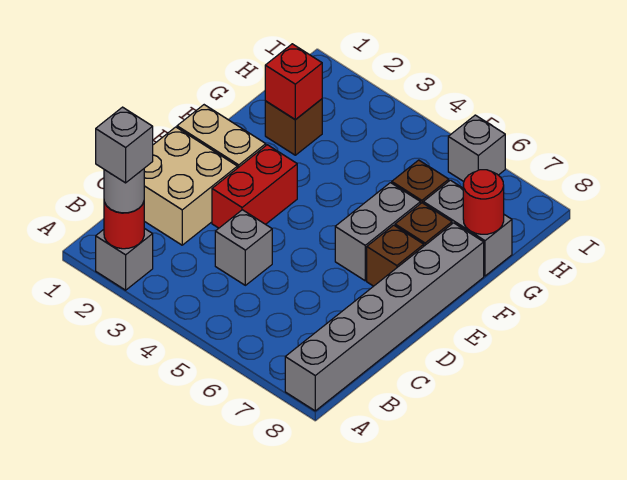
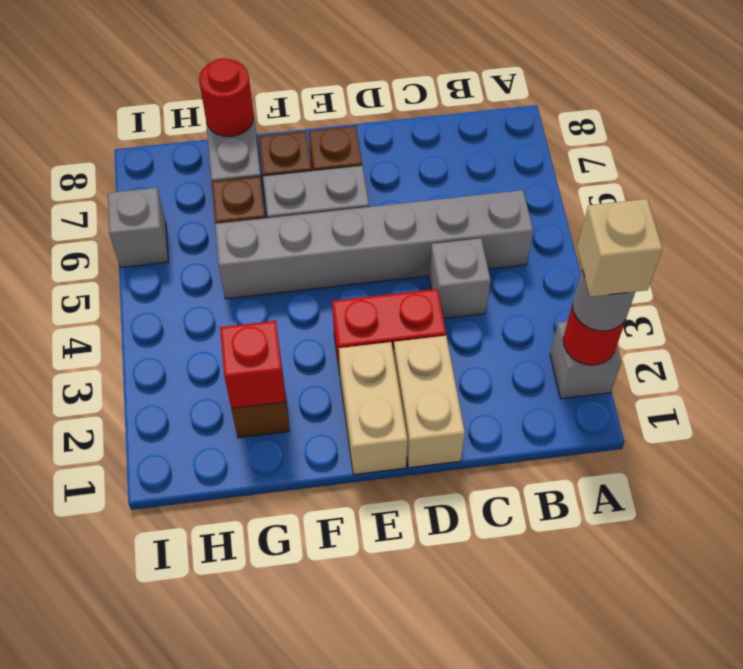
grey 1x1 brick [96,107,153,183] -> tan 1x1 brick [577,199,663,297]
grey 1x6 brick [285,223,484,411] -> grey 1x6 brick moved to [215,190,533,299]
tan 2x2 brick [144,127,237,245] -> tan 1x2 brick [394,336,465,468]

